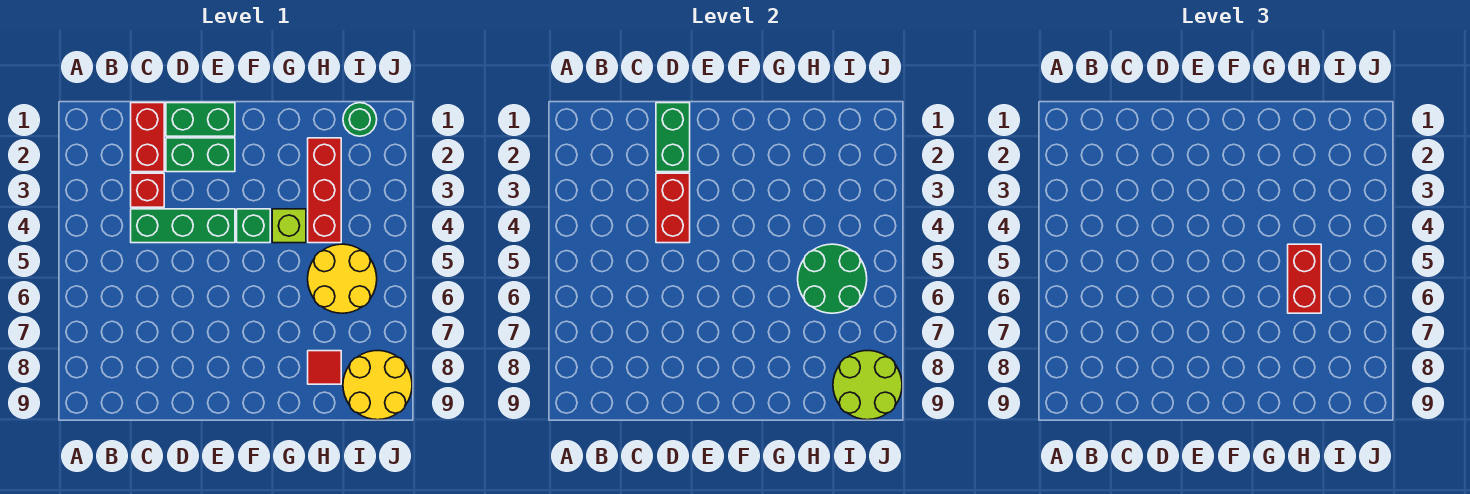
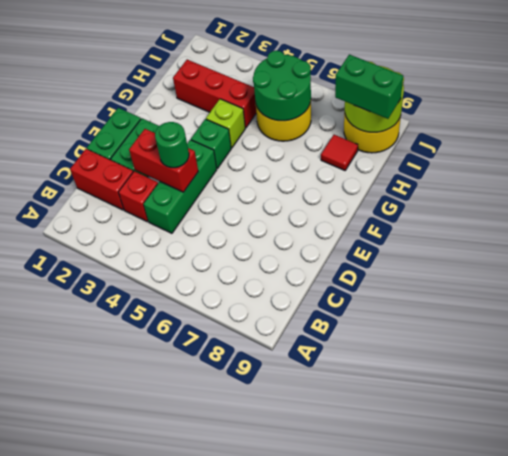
green 1x2 brick [656,103,690,172] -> green 1x2 brick moved to [335,54,403,119]
red 1x2 brick [1288,244,1321,313] -> none
green 1x1 round brick [343,103,377,136] -> green 1x1 round brick moved to [155,122,189,168]

